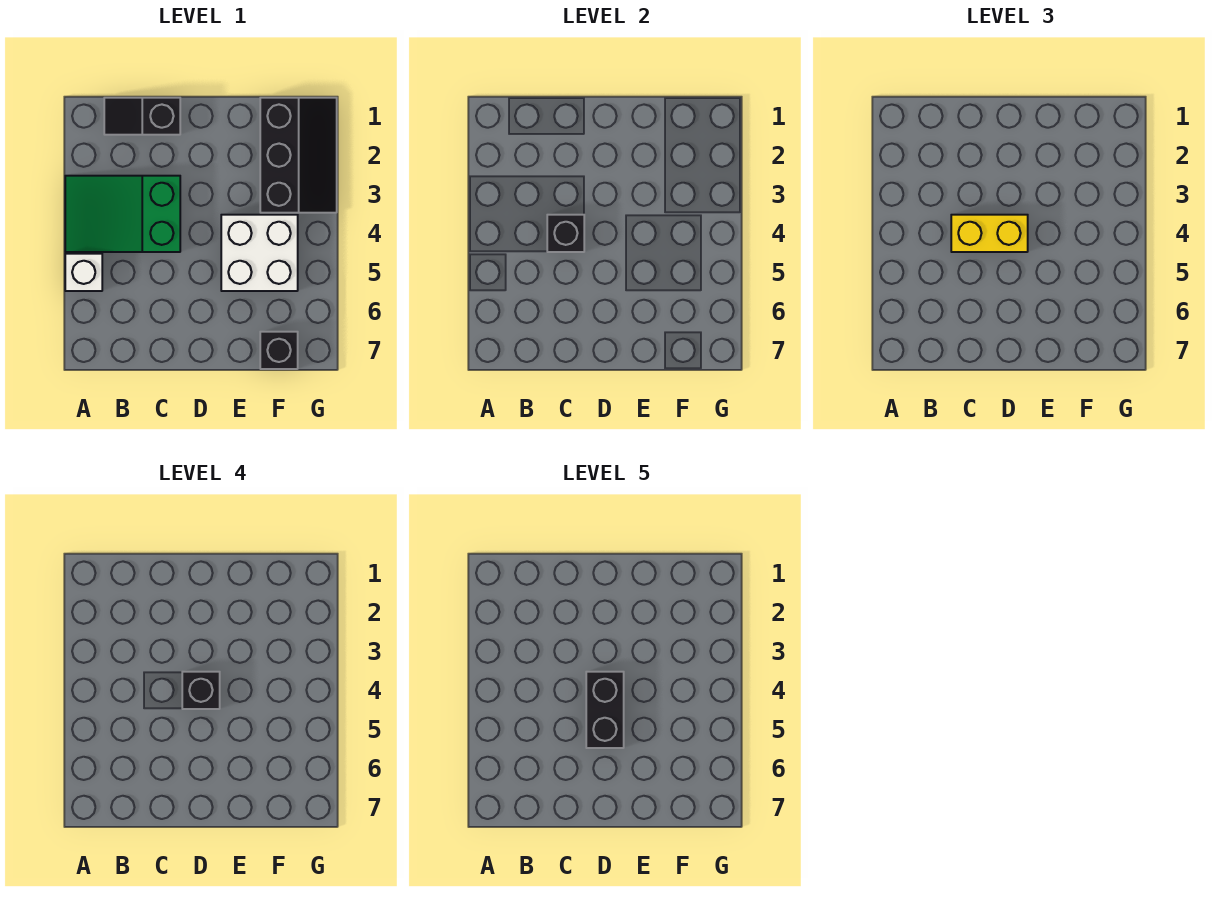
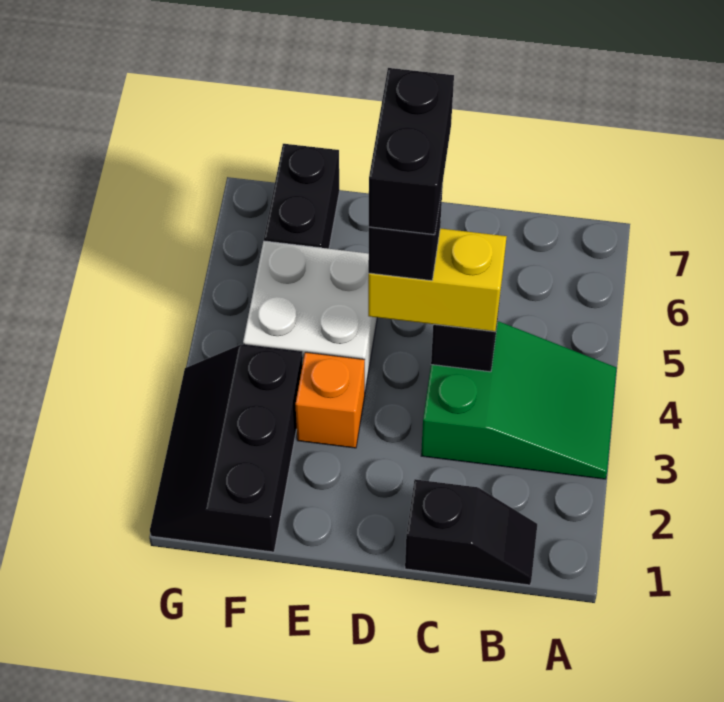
white 1x1 brick [65,254,102,291] -> none
none -> orange 1x1 brick [295,352,365,448]
black 1x1 brick [260,332,298,369] -> black 1x2 brick [264,144,340,249]

